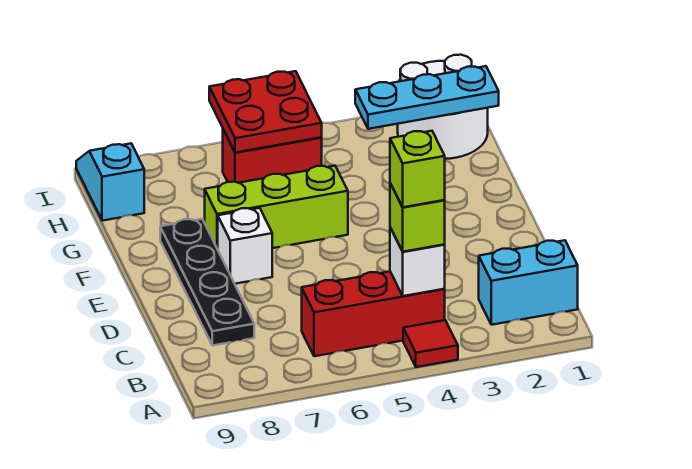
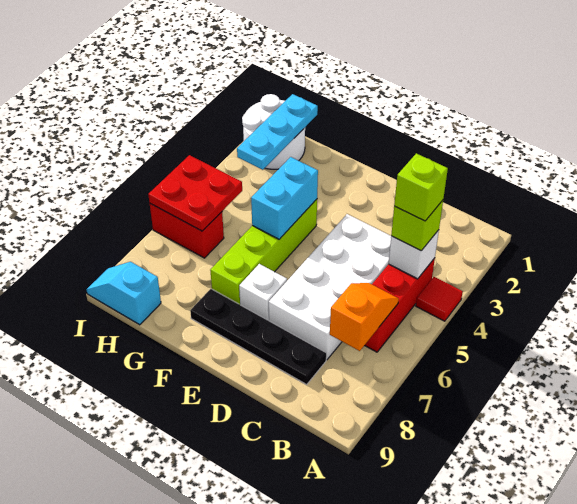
cyan 1x2 brick [479,240,578,325] -> cyan 1x2 brick moved to [251,157,318,239]
none -> orange 1x2 slope [330,283,399,351]
none -> white 2x4 brick [269,214,391,360]
lime 1x3 brick [205,166,348,249] -> lime 1x4 brick [210,199,317,304]
red 1x2 brick [223,130,322,183] -> red 1x2 brick turned to [150,204,224,258]

